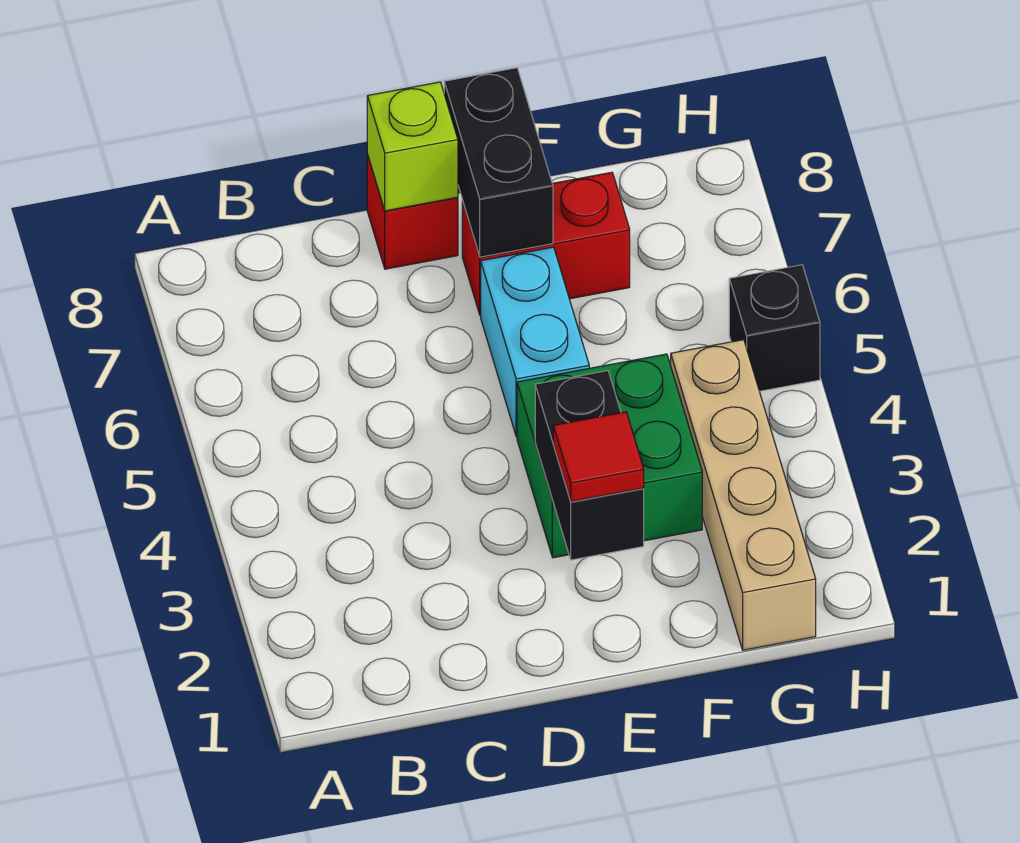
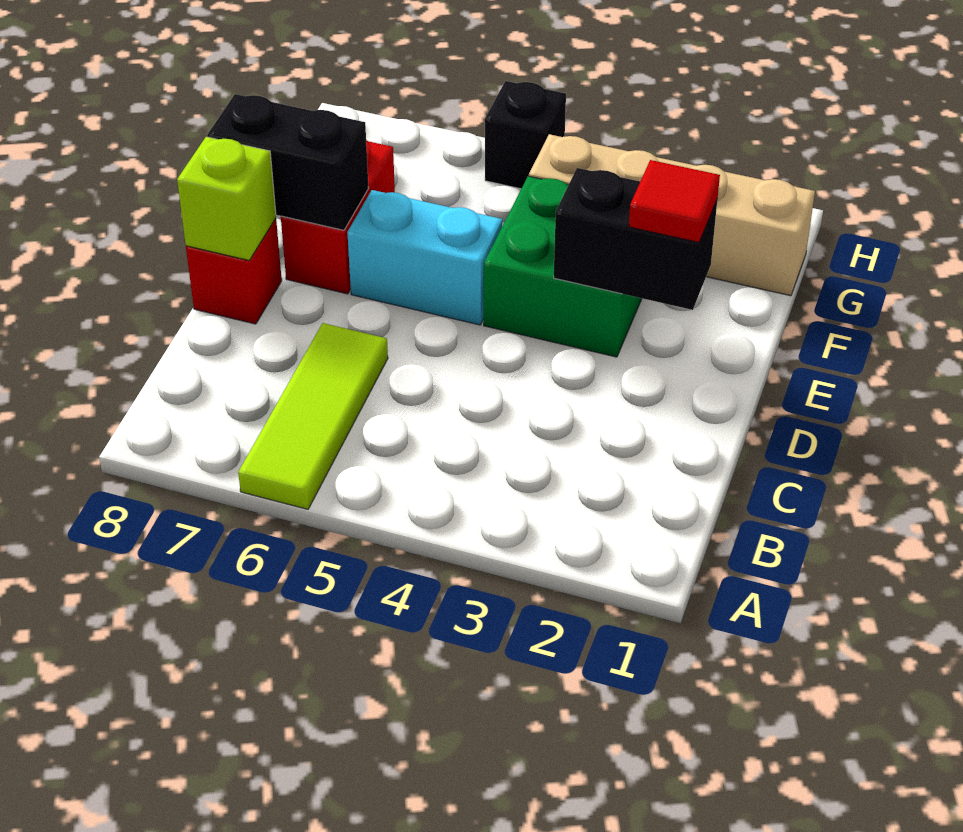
none -> lime 1x3 tile [238,323,388,509]

